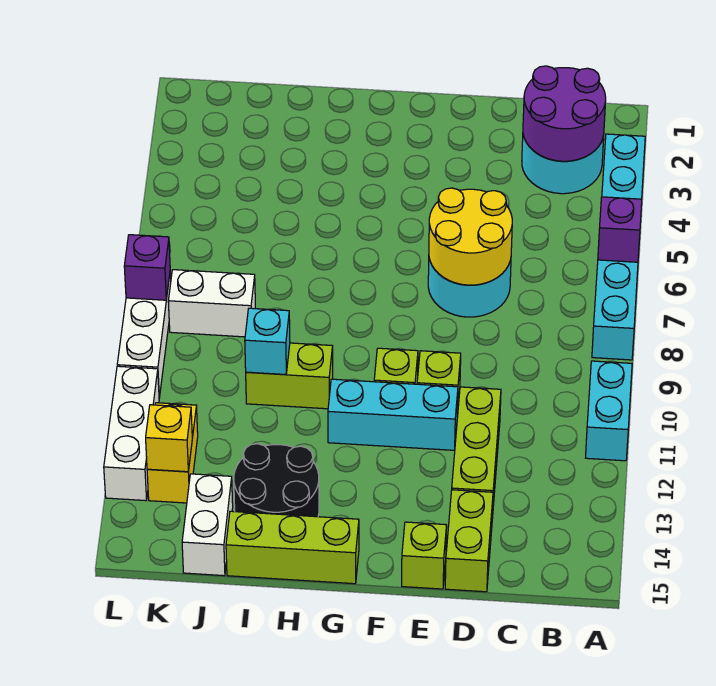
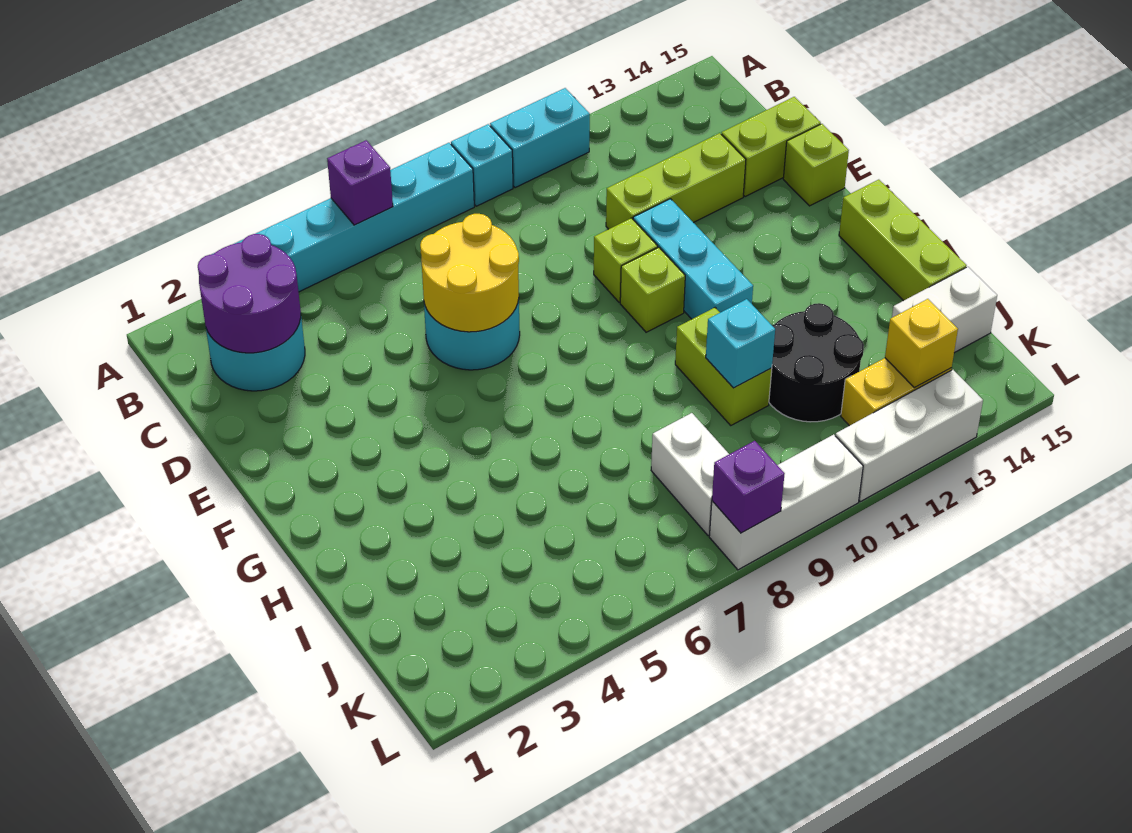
none -> cyan 1x1 brick [451,124,513,206]
black 2x2 round brick [234,444,319,517] -> black 2x2 round brick moved to [769,303,864,422]

